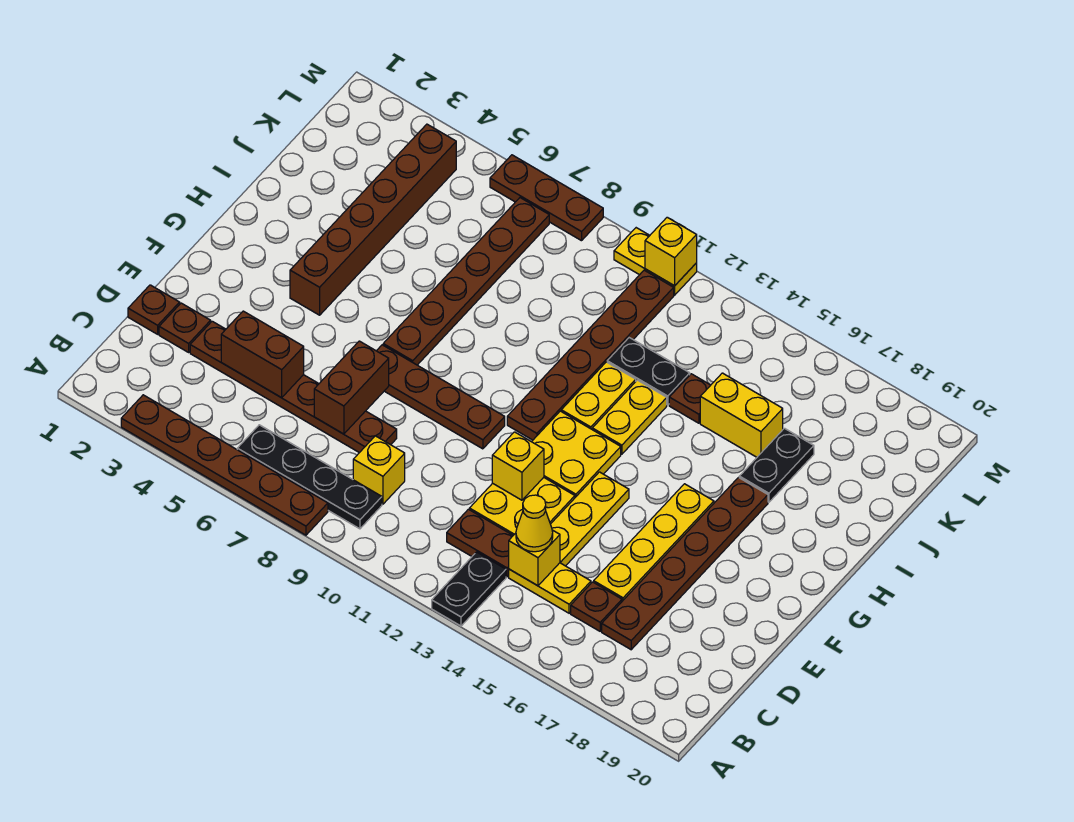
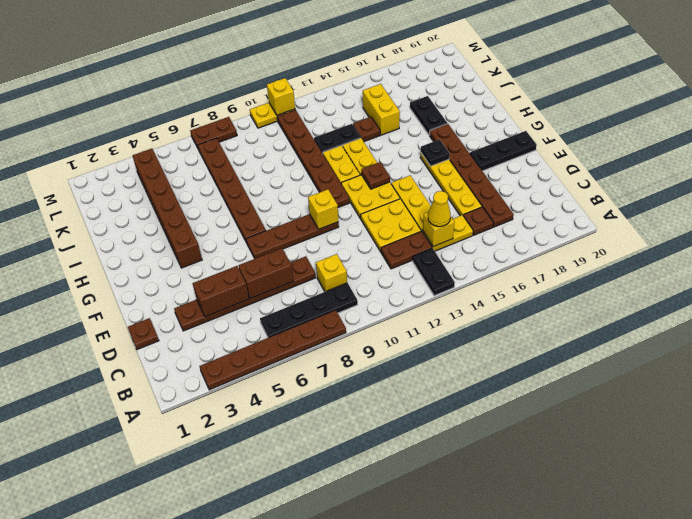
brown 1x1 plate [159,303,211,352] -> brown 1x1 plate moved to [361,162,390,189]
brown 1x2 brick [314,341,389,434] -> brown 1x2 brick turned to [238,248,293,299]
yellow 1x1 brick [492,432,544,500] -> yellow 1x1 brick moved to [308,189,338,229]
none -> black 1x3 plate [470,131,537,171]
none -> black 1x1 plate [421,140,450,166]
yellow 1x2 brick [700,373,783,457] -> yellow 1x2 brick turned to [363,84,400,135]
brown 1x3 plate [490,155,603,241] -> brown 1x2 plate [190,117,237,148]

